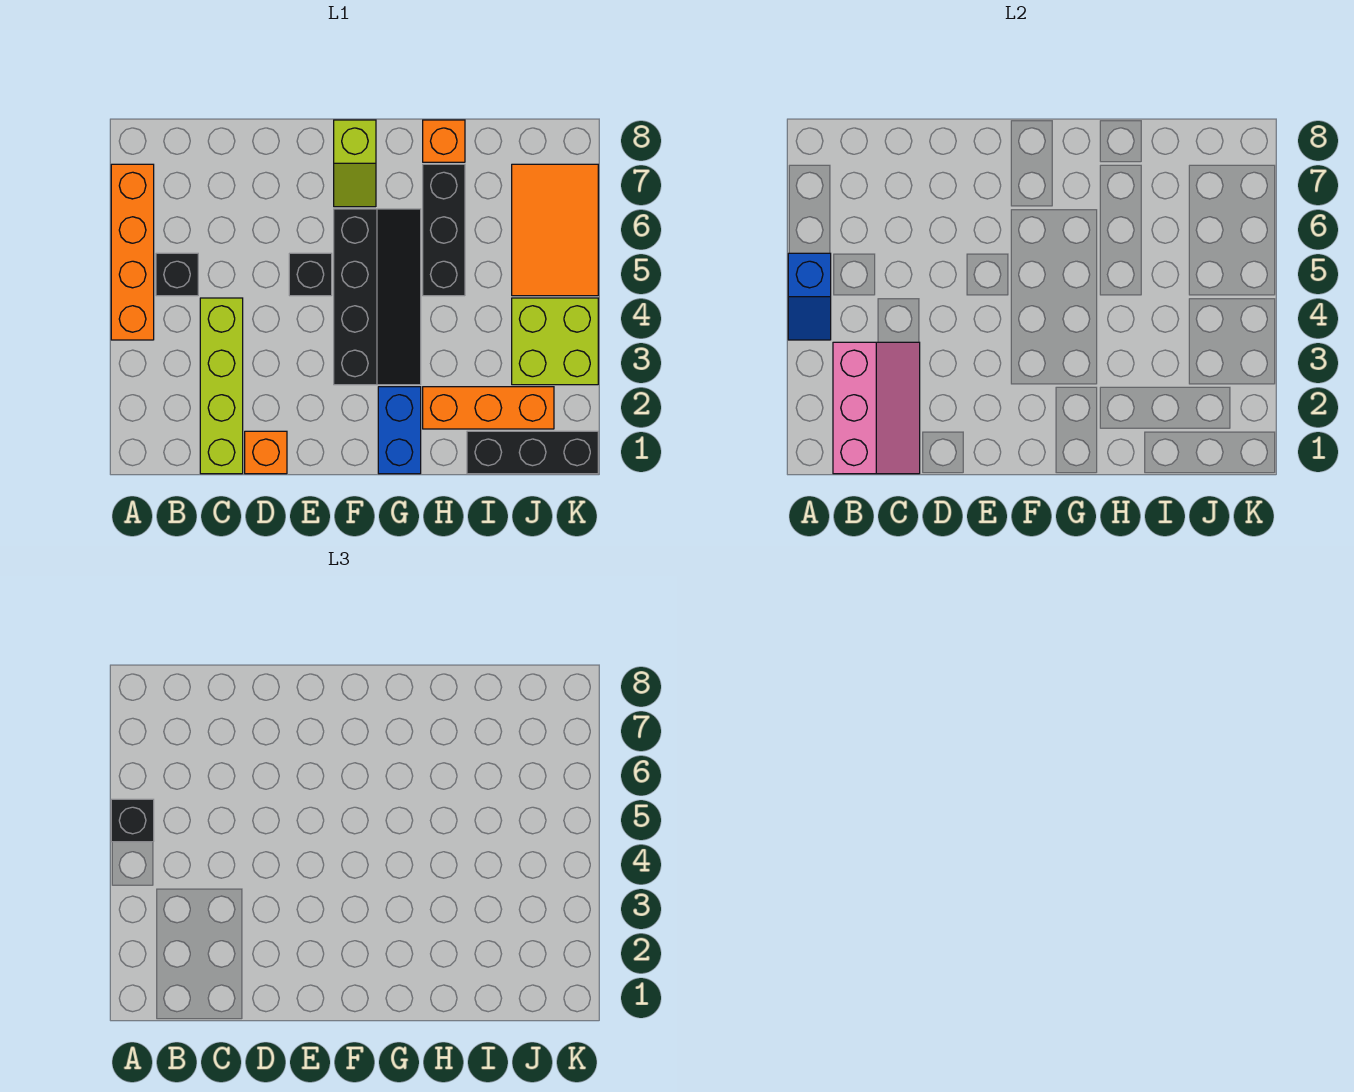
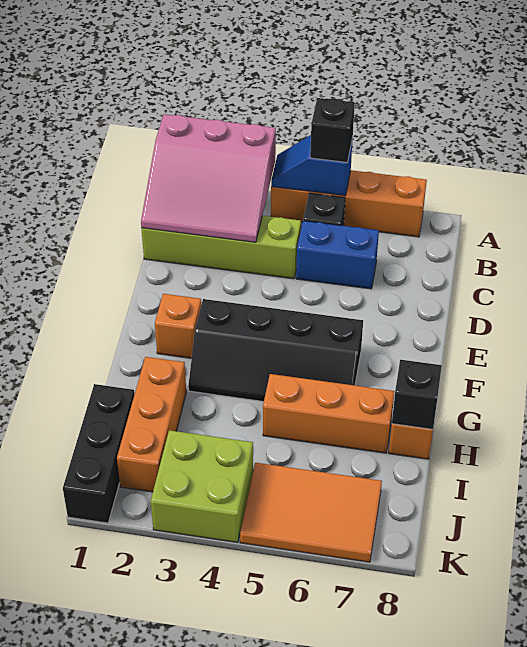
pink 2x3 slope [833,342,920,474] -> pink 3x3 slope [141,114,276,242]
orange 1x1 brick [245,431,287,474] -> orange 1x1 brick moved to [155,294,201,358]
black 1x1 brick [289,253,332,296] -> black 1x1 brick moved to [392,360,442,429]
lime 1x2 slope [334,120,376,207] -> none
blue 1x2 brick [378,387,421,474] -> blue 1x2 brick moved to [296,221,379,289]
black 1x3 brick [423,164,465,296] -> orange 1x3 brick [263,374,395,453]

